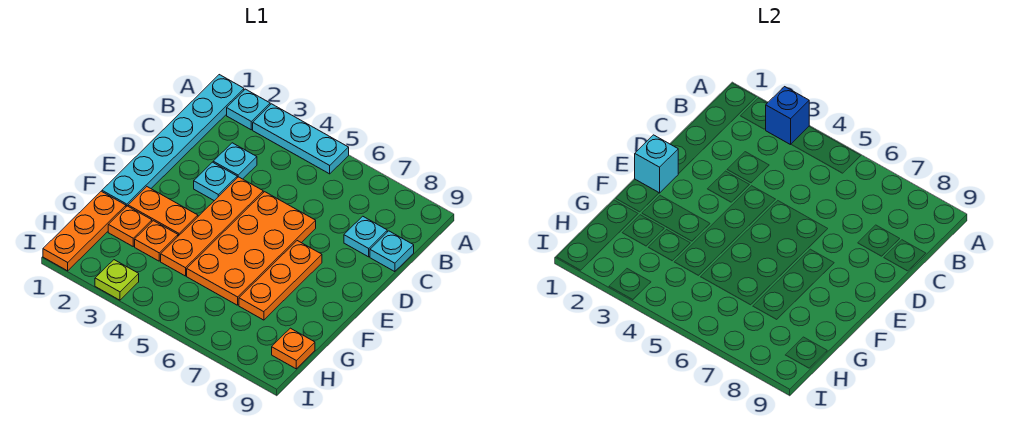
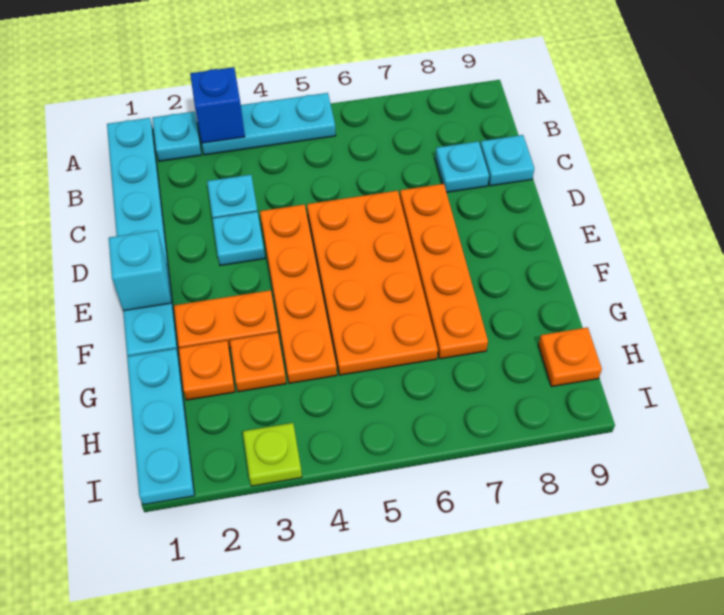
orange 1x3 plate [239,241,322,320] -> orange 1x4 plate [400,184,488,359]
orange 1x3 plate [43,191,126,271] -> cyan 1x3 plate [127,349,195,505]

